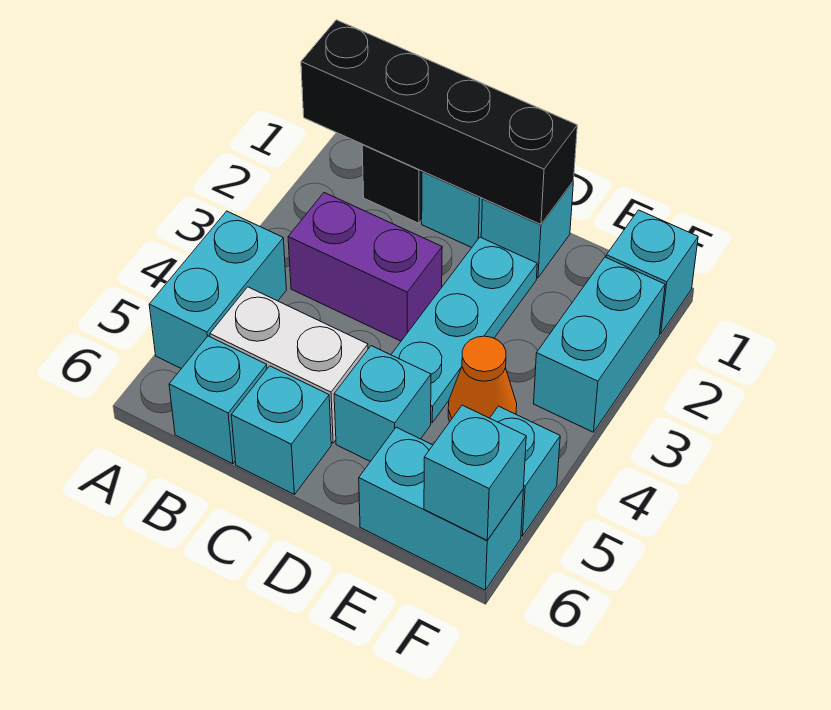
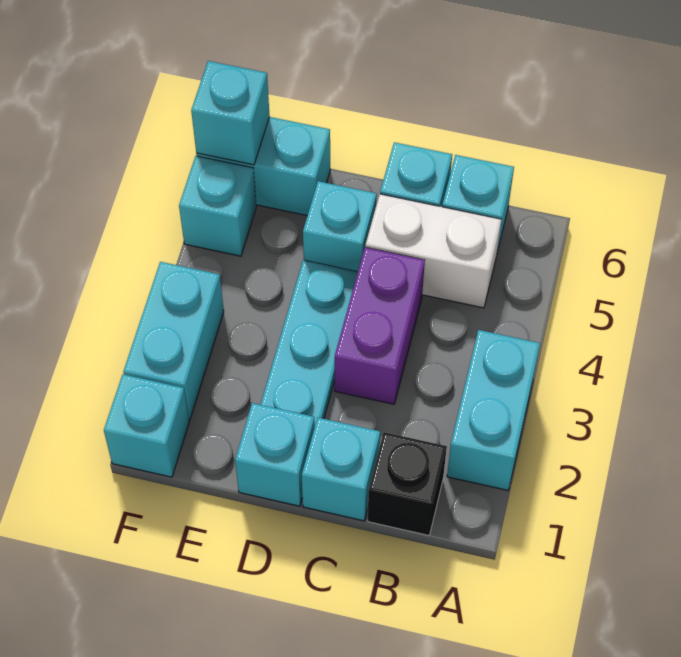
black 1x4 brick [301,20,577,224] -> none
cyan 1x2 brick [149,211,286,369] -> cyan 1x2 brick moved to [447,330,540,490]
purple 1x2 brick [288,193,442,341] -> purple 1x2 brick turned to [335,247,425,404]
orange 1x1 cone [448,336,517,421] -> none

